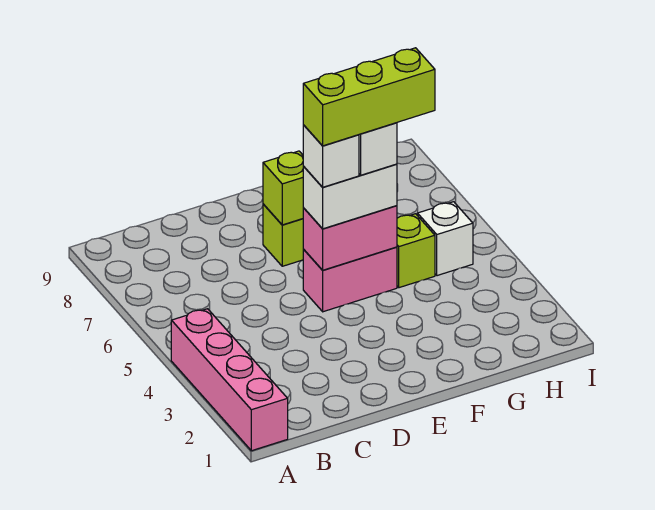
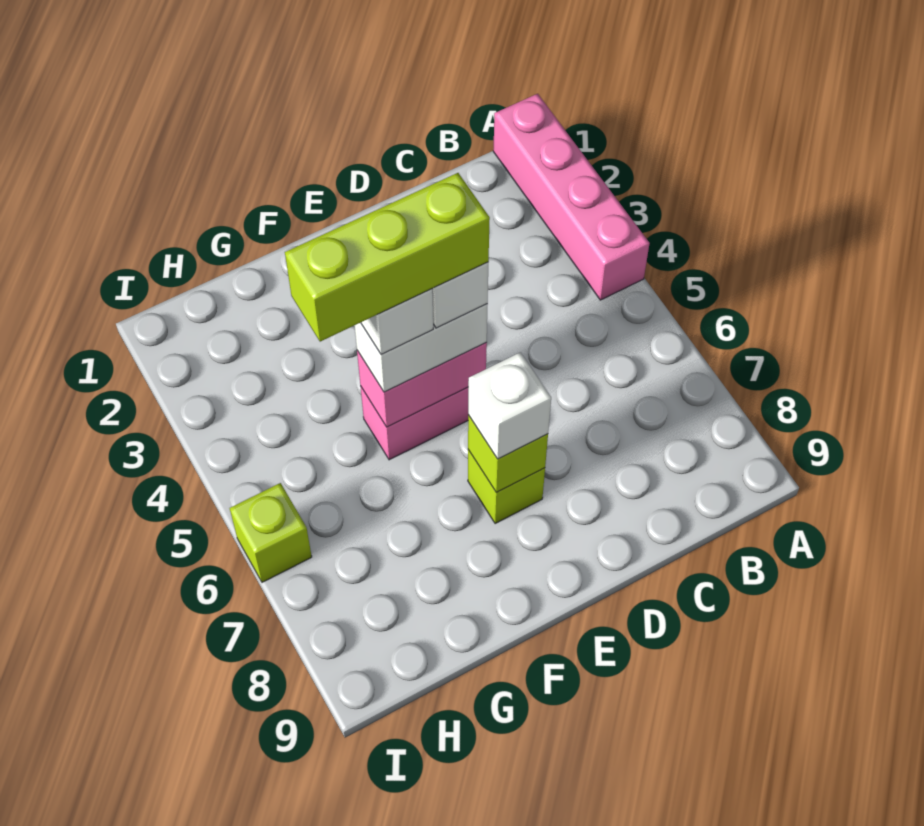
lime 1x1 brick [397,214,435,288] -> lime 1x1 brick moved to [230,483,312,582]
white 1x1 brick [417,202,473,276] -> white 1x1 brick moved to [468,352,551,459]

